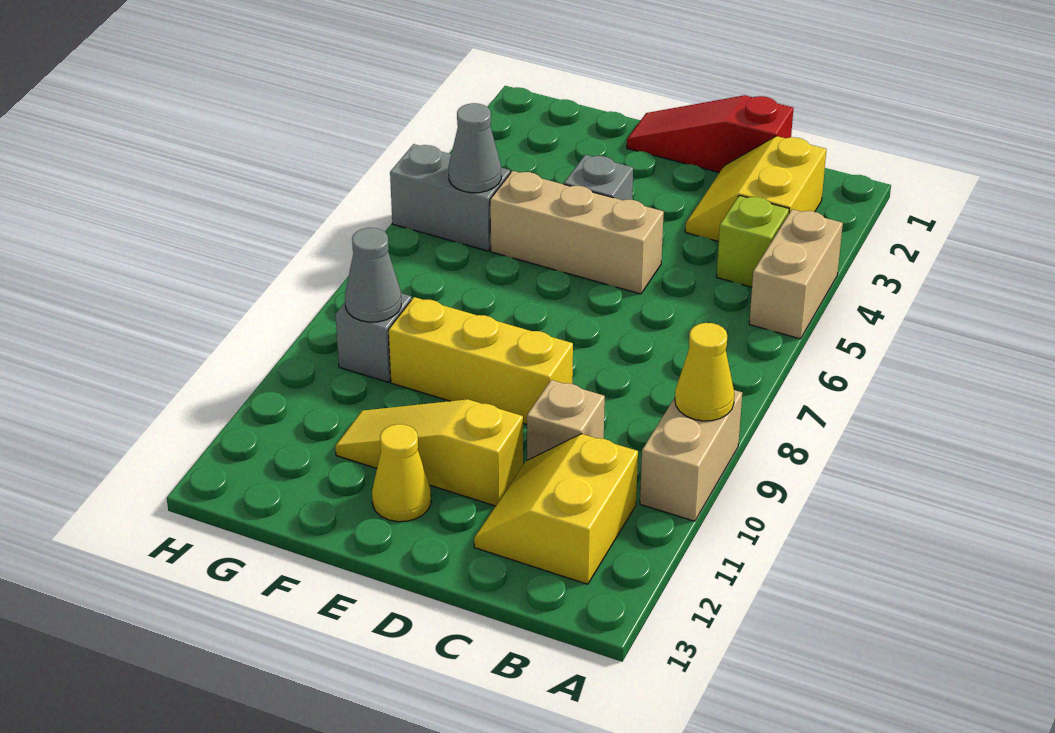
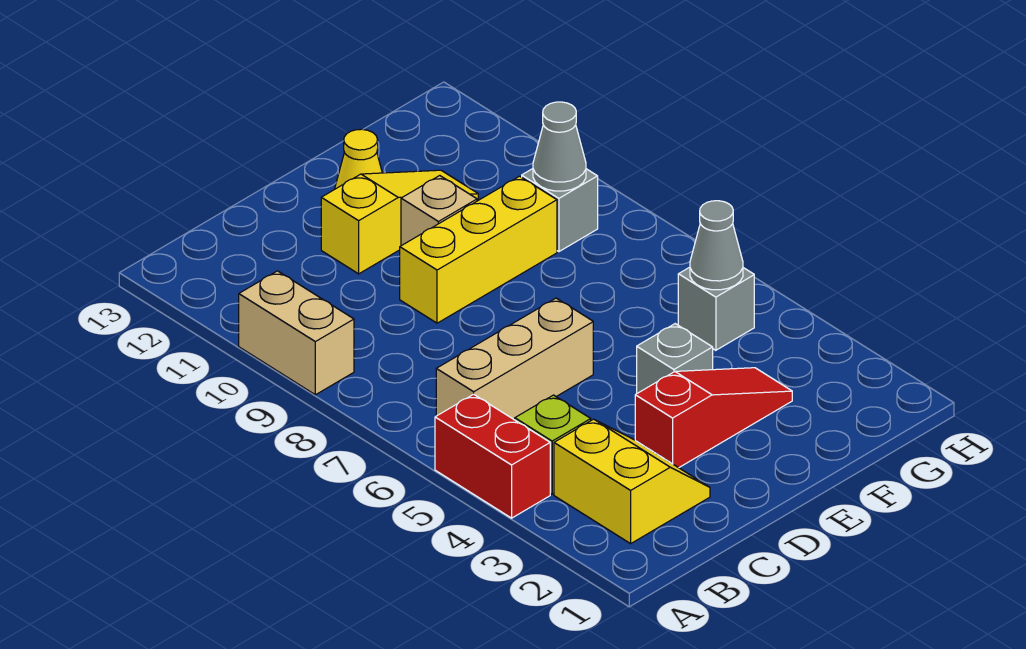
tan 1x2 brick [749,209,843,339] -> red 1x2 brick [435,394,550,518]
yellow 1x1 cone [675,323,734,421] -> none
yellow 2x2 slope [474,434,638,584] -> none
red 1x3 slope [627,95,794,173] -> red 1x3 slope moved to [635,368,792,468]
tan 1x1 brick [527,380,605,460] -> tan 1x1 brick moved to [401,176,477,246]
tan 1x3 brick [490,171,664,294] -> tan 1x3 brick moved to [436,298,593,420]
grey 1x2 brick [390,144,510,251] -> grey 1x1 brick [678,267,754,350]

